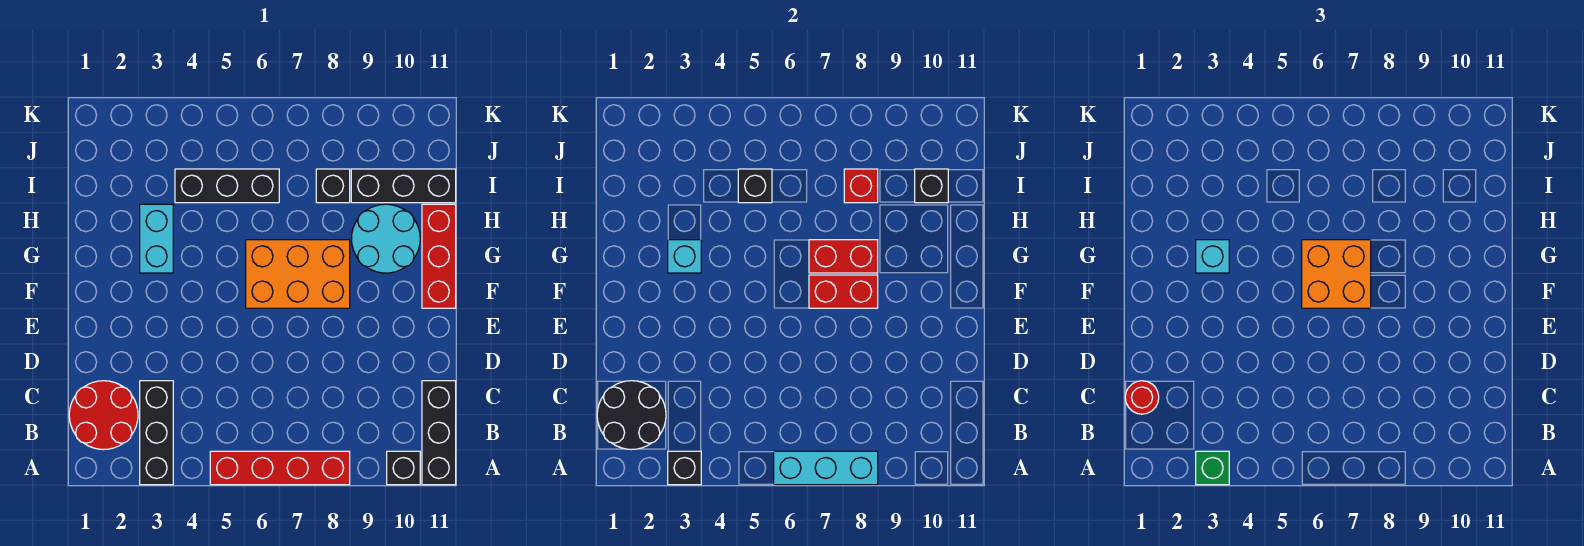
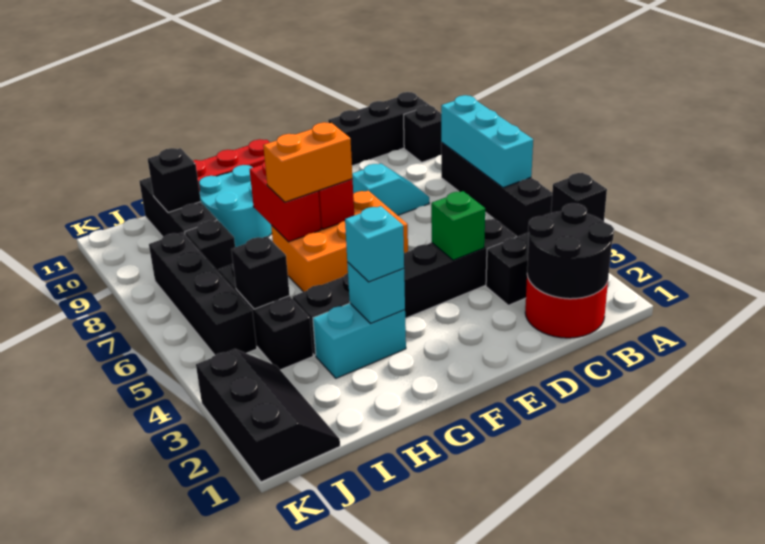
green 1x1 brick [1196,451,1229,485] -> green 1x1 brick moved to [431,191,485,260]
red 1x4 brick [210,451,350,485] -> black 1x4 brick [441,143,552,237]
red 1x1 round brick [1125,381,1159,414] -> none
none -> black 1x6 brick [293,219,516,355]
none -> cyan 1x2 slope [352,164,429,215]
orange 2x3 brick [246,240,350,308] -> orange 2x3 brick turned to [271,191,408,292]
orange 2x2 brick [1302,240,1371,308] -> orange 1x2 brick [263,122,353,202]
red 1x1 brick [844,169,878,203] -> none
none -> black 2x3 slope [196,349,340,482]
none -> black 1x4 brick [149,232,257,355]

